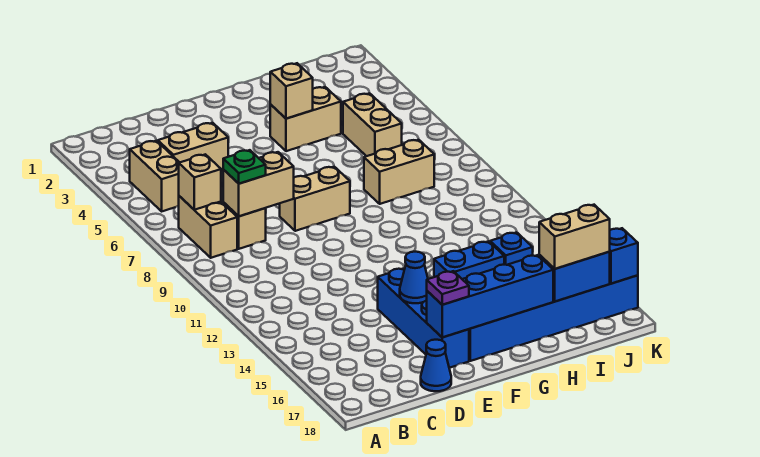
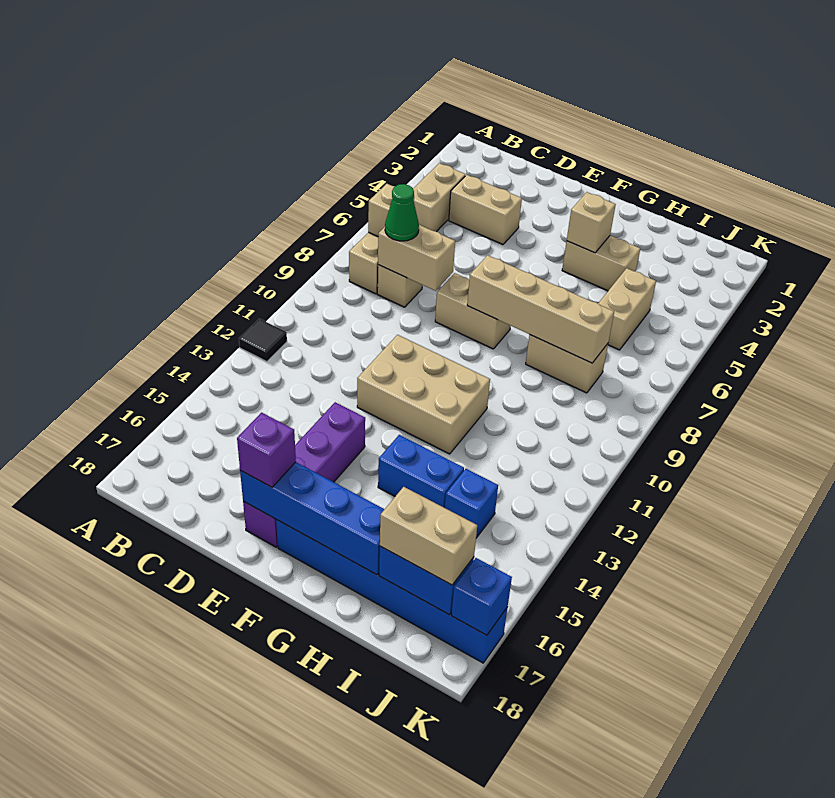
none -> black 1x1 tile [239,319,287,362]
green 1x1 plate [223,150,266,184] -> green 1x1 cone [385,184,419,241]
blue 1x1 cone [421,340,451,391] -> none
none -> tan 2x3 brick [357,335,490,454]
blue 1x4 brick [378,268,469,368] -> purple 1x4 brick [243,402,365,547]
blue 1x1 cone [400,252,428,303] -> none
purple 1x1 plate [427,271,469,305] -> purple 1x1 brick [237,413,296,487]
none -> tan 1x4 brick [467,255,614,363]

